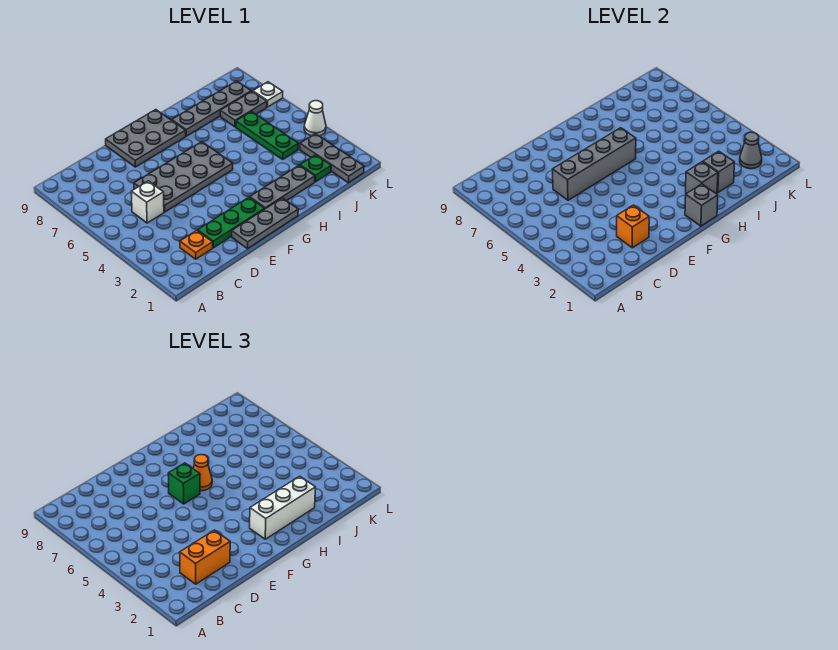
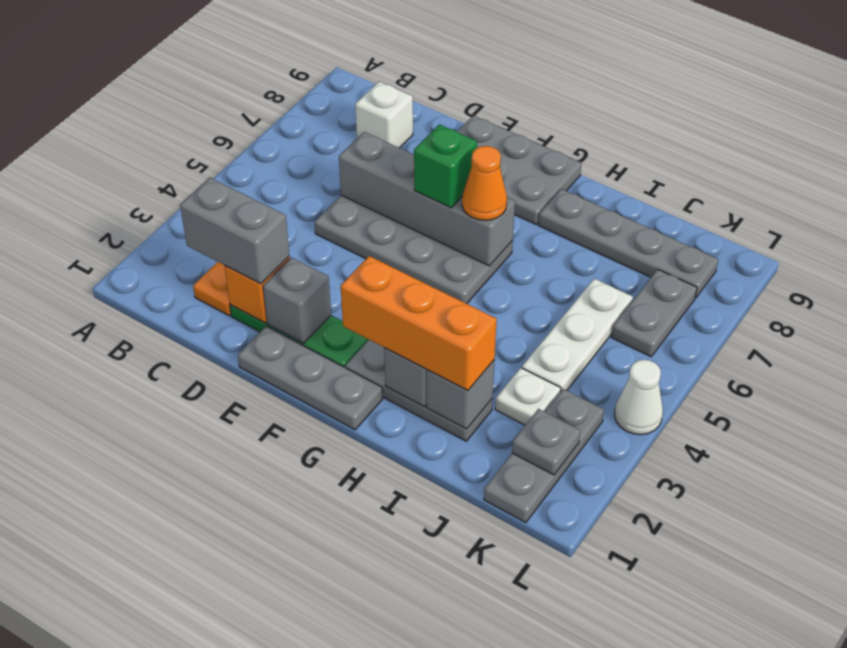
orange 1x2 brick [180,530,230,584] -> grey 1x2 brick [180,178,289,284]
white 1x1 brick [131,181,164,223] -> white 1x1 brick moved to [355,81,413,148]
grey 1x1 brick [685,184,718,226] -> grey 1x1 brick moved to [263,258,331,343]
white 1x3 brick [250,476,316,539] -> orange 1x3 brick [341,256,497,391]
green 1x1 plate [300,155,331,182] -> none
green 1x3 plate [236,112,298,159] -> white 1x3 plate [522,279,633,391]
grey 1x2 plate [220,91,267,127] -> grey 1x2 plate turned to [611,269,697,357]
grey 1x1 cone [740,132,762,169] -> grey 1x1 plate [512,409,580,475]
white 1x1 plate [253,82,283,107] -> white 1x1 plate moved to [495,368,561,425]

